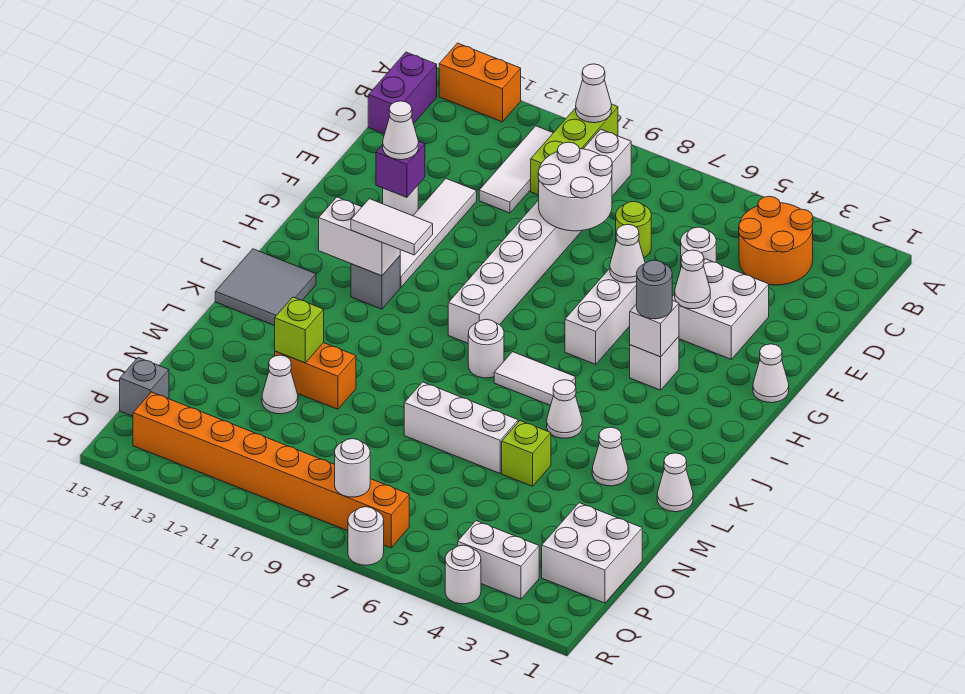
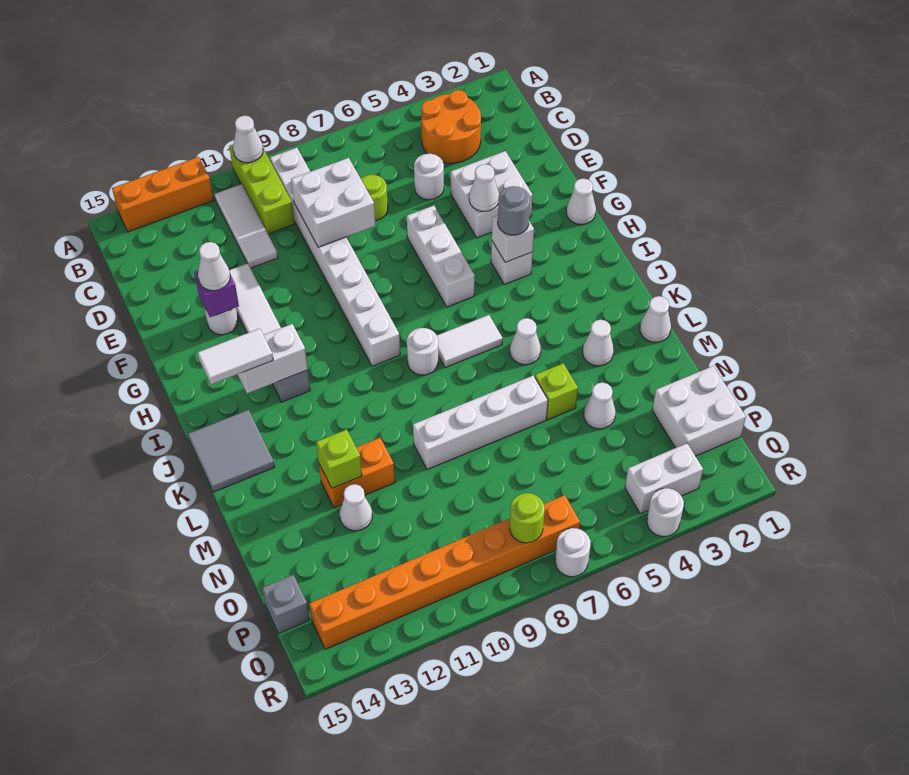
orange 1x2 brick [439,43,521,122] -> orange 1x3 brick [112,157,214,232]
purple 1x2 brick [368,52,437,134] -> none
white 2x2 round brick [538,142,612,231] -> white 2x2 brick [291,158,376,247]
white 1x1 cone [610,224,645,283] -> white 1x1 cone moved to [584,382,615,429]
white 1x2 tile [351,199,433,255] -> white 1x2 tile moved to [198,328,273,384]
white 1x3 brick [404,382,518,473] -> white 1x4 brick [413,375,548,470]
white 1x1 round brick [335,439,370,497] -> lime 1x1 round brick [510,493,545,543]

